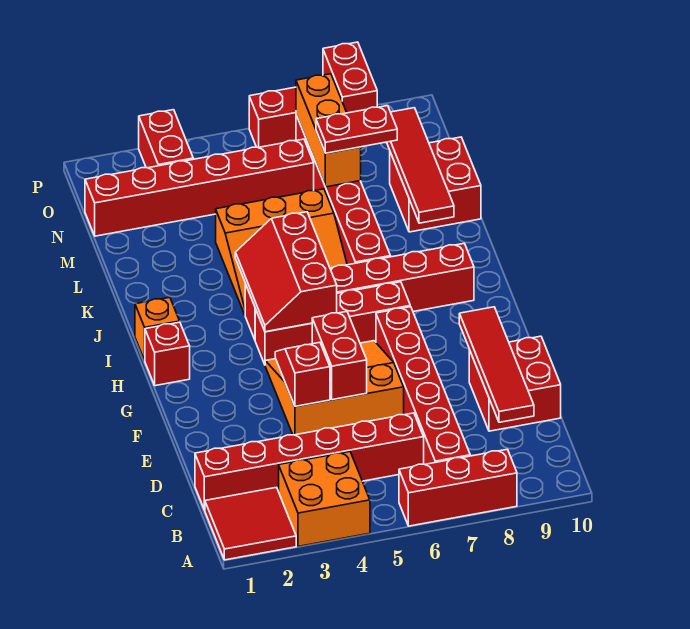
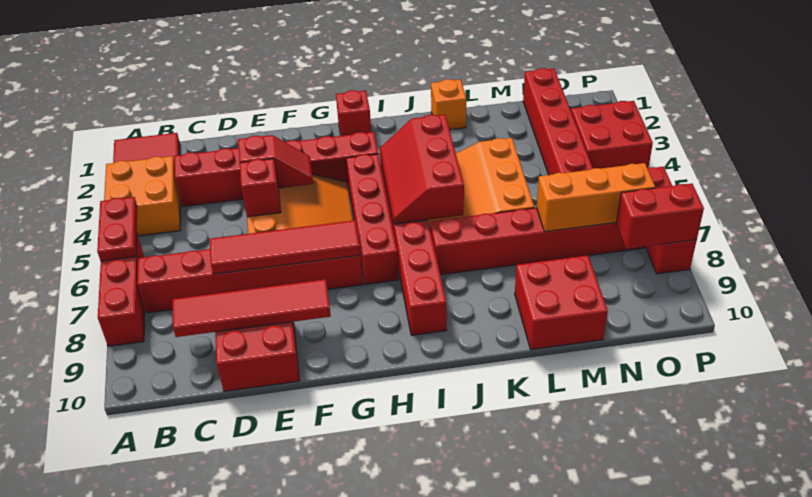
red 1x6 brick [195,413,424,510] -> red 1x6 brick turned to [174,132,378,207]
red 1x2 brick [312,311,367,400] -> red 1x1 brick [240,159,281,217]
red 2x3 slope [235,212,337,332] -> red 2x3 slope turned to [380,115,464,224]
orange 1x1 brick [135,297,180,360] -> orange 1x1 brick moved to [431,79,466,130]
red 1x4 tile [387,108,454,223] -> red 1x4 tile moved to [210,220,360,274]
red 1x2 plate [316,106,397,153] -> red 1x2 plate moved to [97,197,137,261]
red 1x2 brick [139,110,193,168] -> red 2x2 brick [571,101,653,169]

